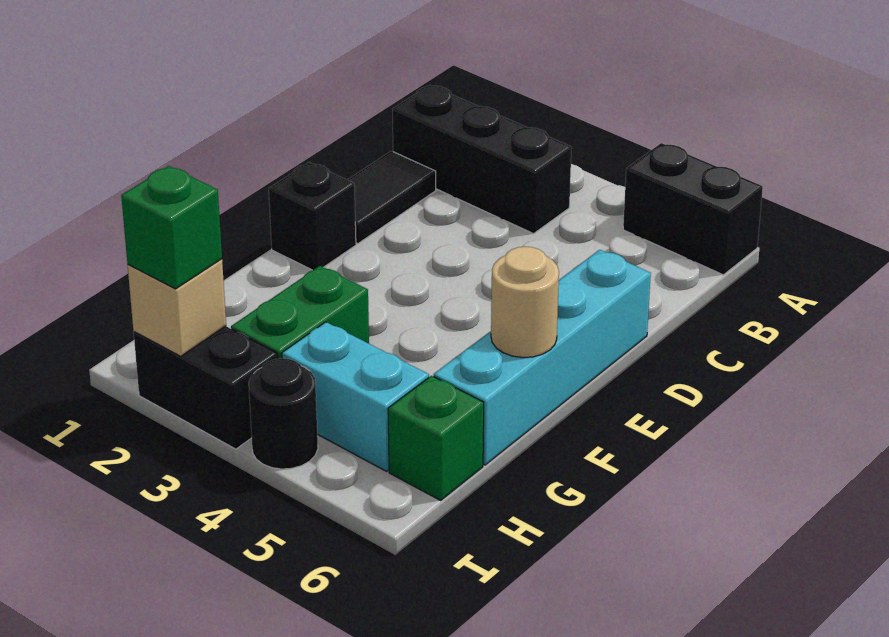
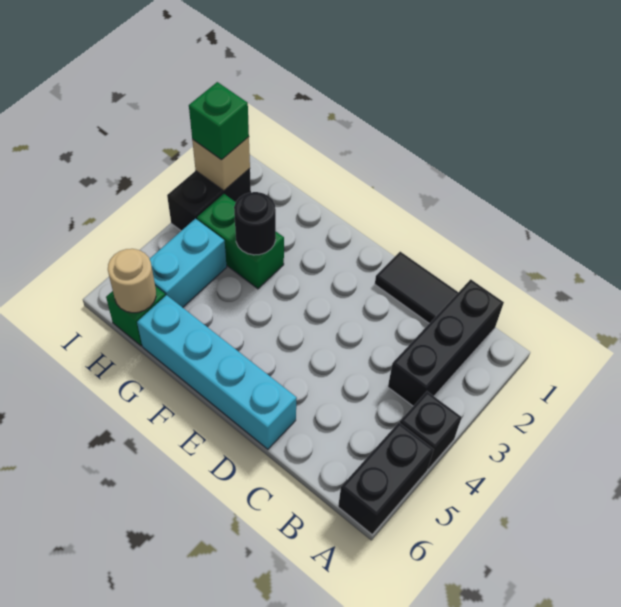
black 1x1 brick [269,162,356,270] -> black 1x1 brick moved to [400,391,462,469]
tan 1x1 round brick [491,247,559,358] -> tan 1x1 round brick moved to [108,249,156,313]
black 1x1 round brick [249,358,318,469] -> black 1x1 round brick moved to [234,192,276,255]

